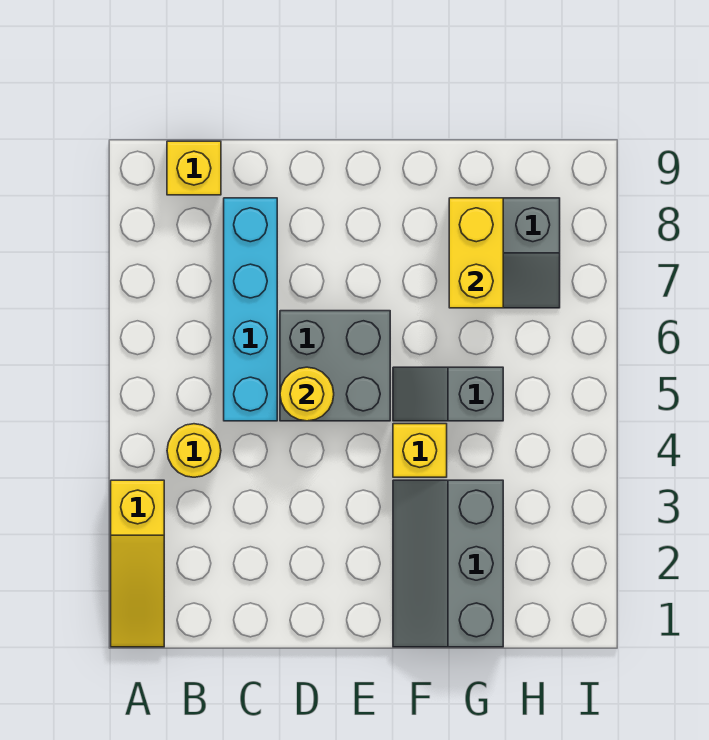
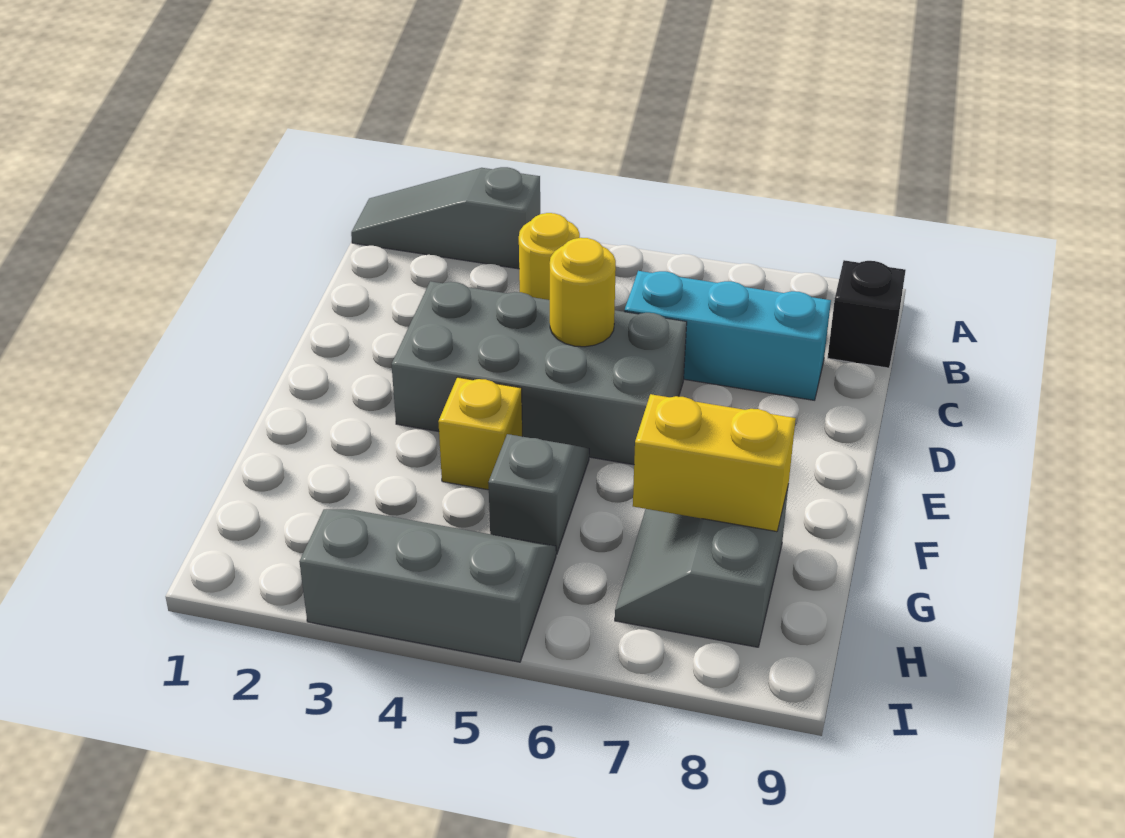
yellow 1x3 slope [111,480,164,647] -> grey 1x3 slope [351,167,540,269]
yellow 1x1 brick [167,141,221,195] -> black 1x1 brick [828,260,906,368]
cyan 1x4 brick [224,198,277,421] -> cyan 1x3 brick [624,271,831,400]
grey 2x2 brick [280,311,390,421] -> grey 2x4 brick [391,281,687,465]
grey 2x3 slope [393,480,503,647] -> grey 2x3 slope moved to [299,509,556,662]

